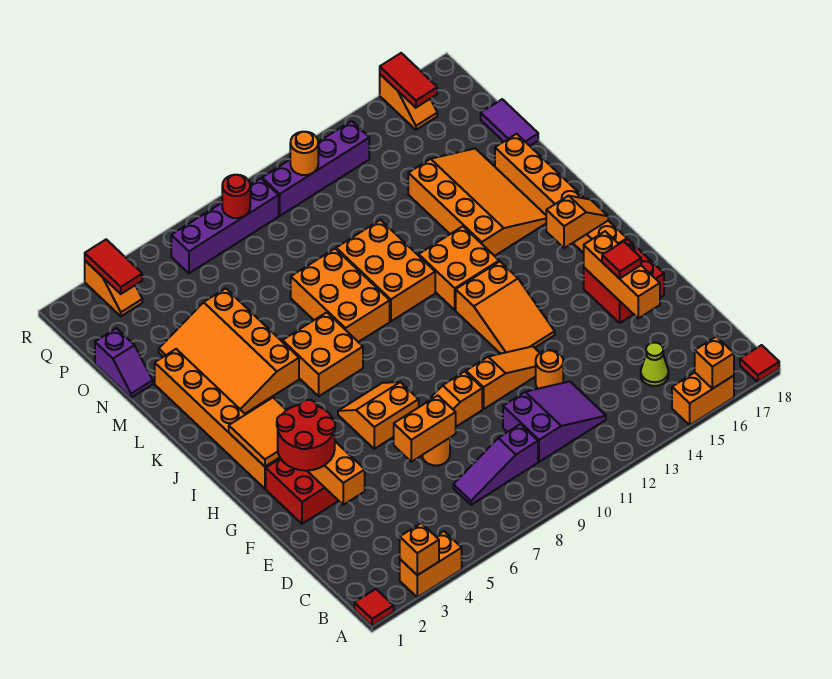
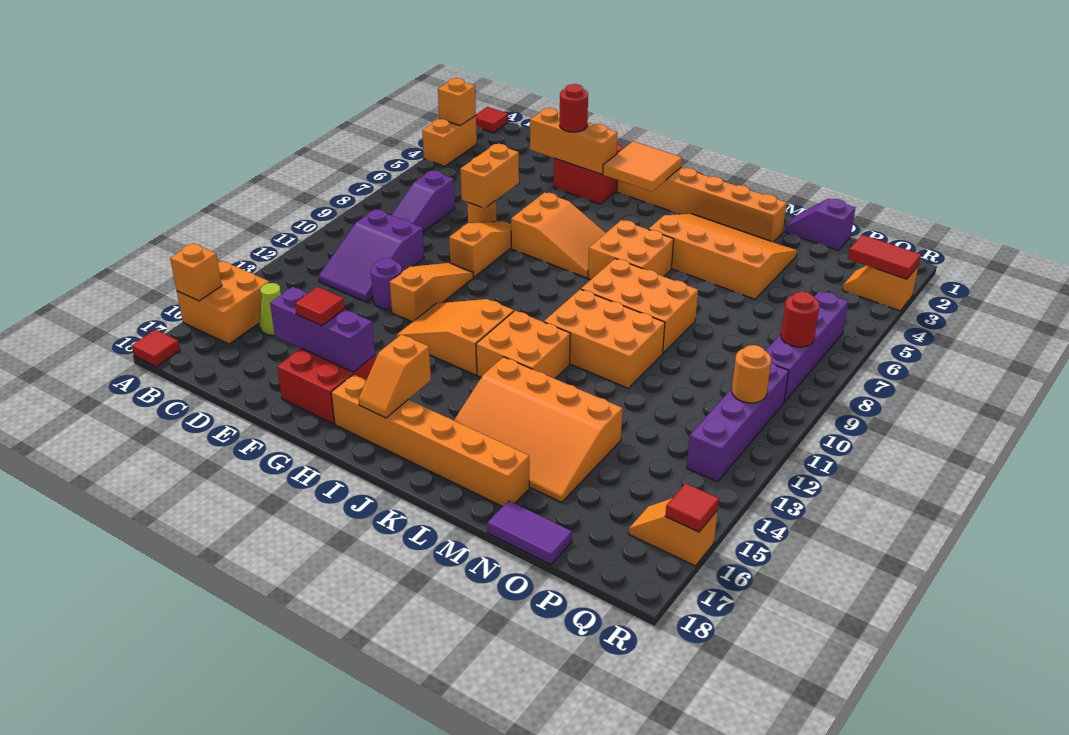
orange 1x2 brick [672,373,734,425] -> orange 2x2 brick [177,261,269,344]
purple 1x3 slope [453,424,538,505] -> purple 1x3 slope turned to [391,170,455,231]
orange 1x1 round brick [536,350,563,389] -> purple 1x1 round brick [371,258,402,309]
orange 1x3 brick [584,231,660,318] -> purple 1x3 brick [270,287,375,372]
red 2x2 round brick [277,400,335,471] -> red 1x1 round brick [560,84,588,132]
orange 1x3 slope [466,346,540,409] -> orange 1x3 slope turned to [390,263,473,322]
orange 2x2 slope [338,382,419,449] -> orange 2x3 slope [511,193,605,278]
red 1x2 tile [380,53,437,108] -> red 1x1 tile [665,483,719,532]

